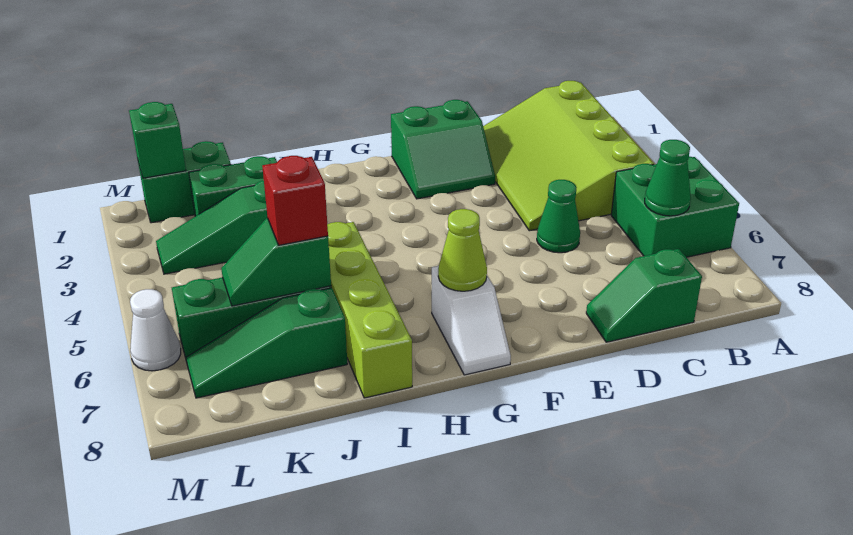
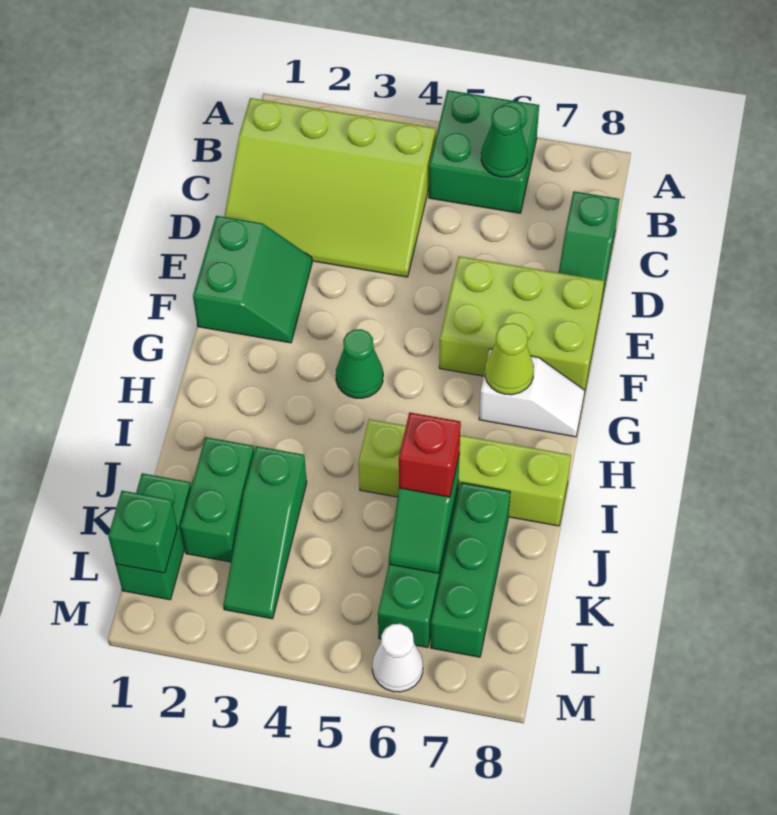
green 1x1 cone [537,180,580,253] -> green 1x1 cone moved to [336,329,383,398]
none -> lime 2x3 brick [439,256,604,390]
green 1x3 slope [186,288,347,398] -> green 1x3 brick [431,483,510,657]

